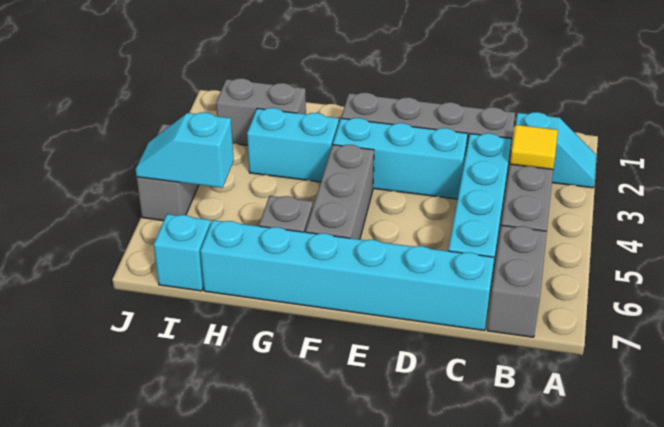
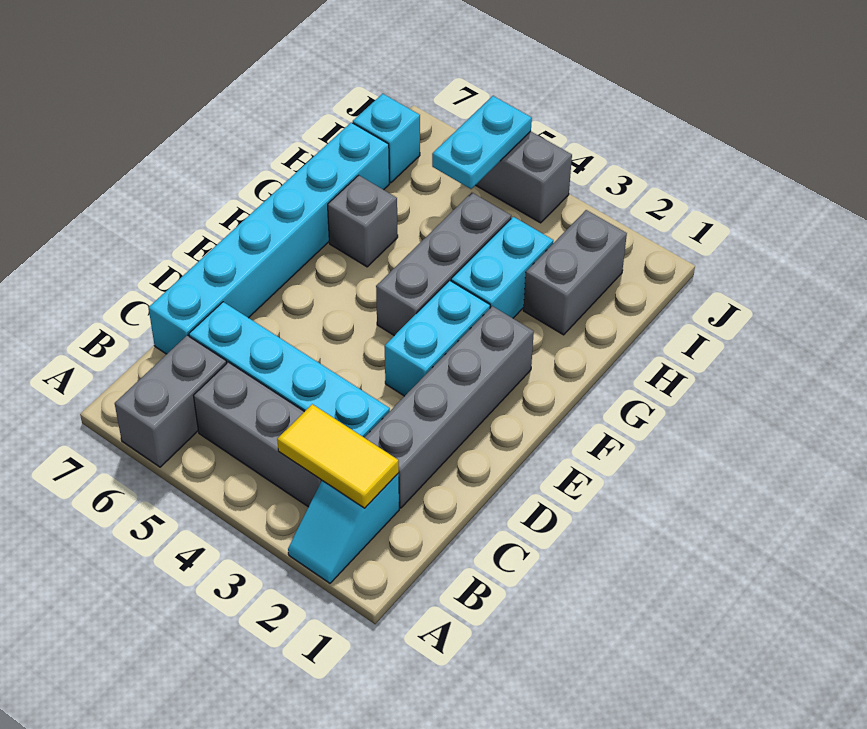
yellow 1x1 tile [510,125,558,169] -> yellow 1x2 tile [277,404,399,508]
grey 1x2 brick [487,225,547,337] -> grey 1x2 brick turned to [115,335,227,467]
cyan 1x3 brick [333,118,468,199] -> cyan 1x2 brick [385,280,490,396]
grey 1x3 brick [306,145,374,239] -> grey 1x3 brick turned to [376,193,511,336]
cyan 1x2 slope [136,112,234,188] -> cyan 1x2 plate [432,96,532,189]

